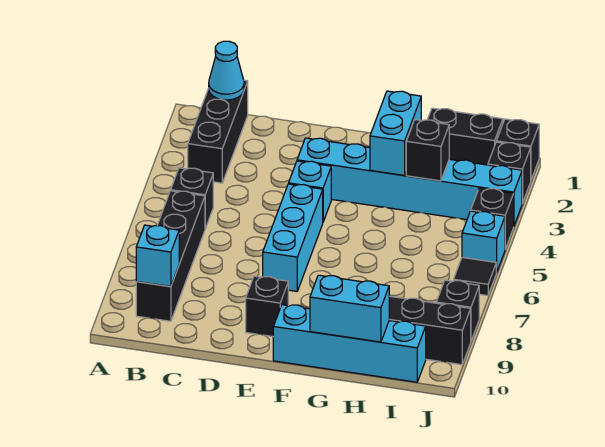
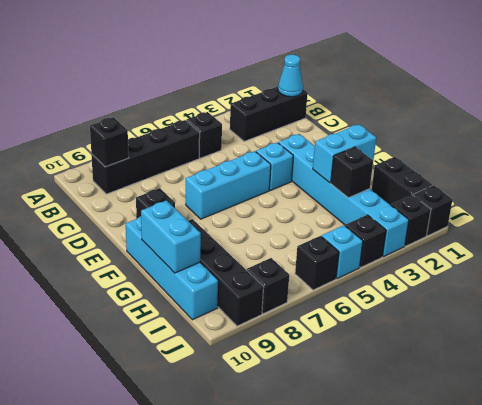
cyan 1x1 brick [136,225,179,287] -> black 1x1 brick [90,117,129,167]
black 1x1 tile [454,257,497,296] -> black 1x1 brick [295,236,339,290]

